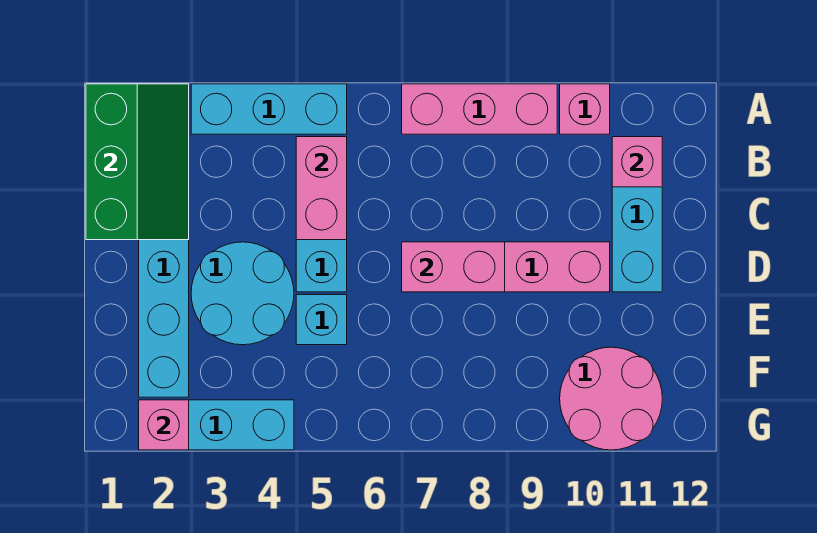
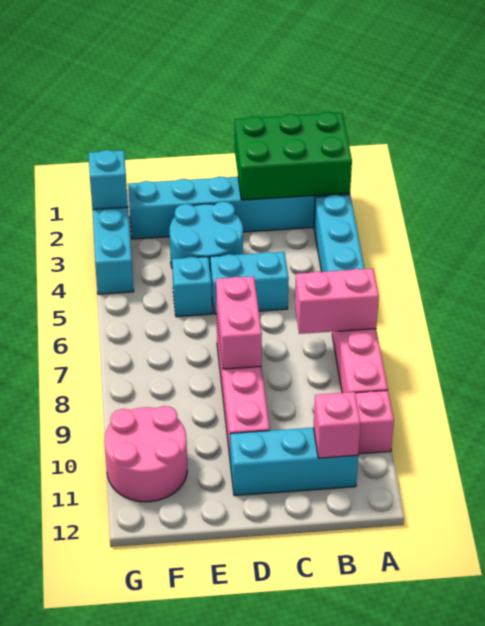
green 2x3 slope [86,84,189,240] -> green 2x3 brick [235,112,352,200]
pink 1x2 brick [296,137,347,240] -> pink 1x2 brick moved to [295,269,379,334]
pink 1x1 brick [139,400,189,450] -> cyan 1x1 brick [89,150,128,210]

